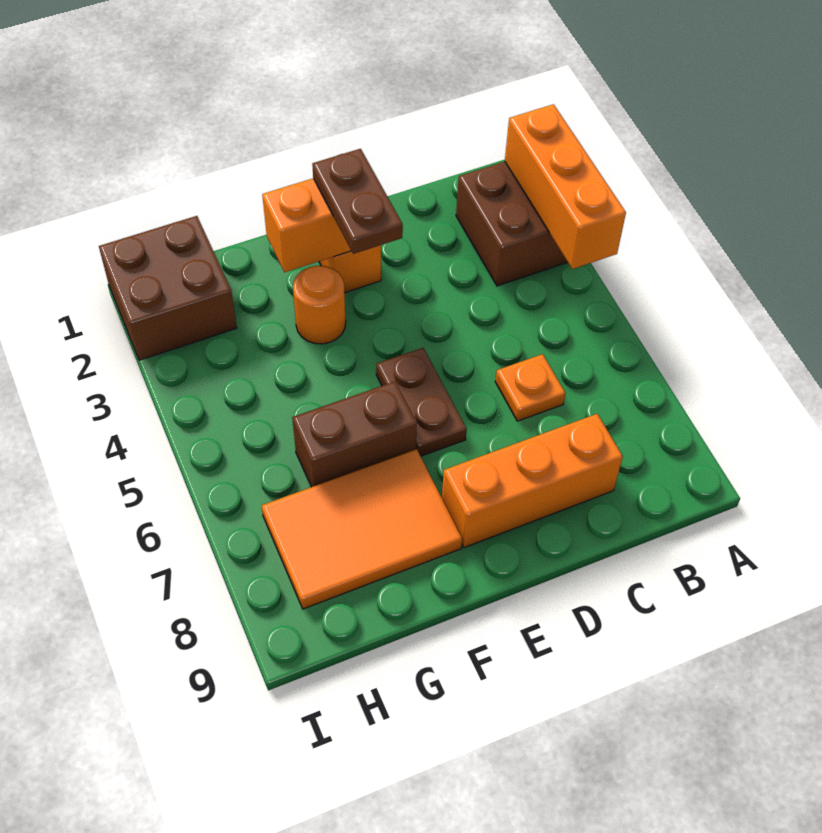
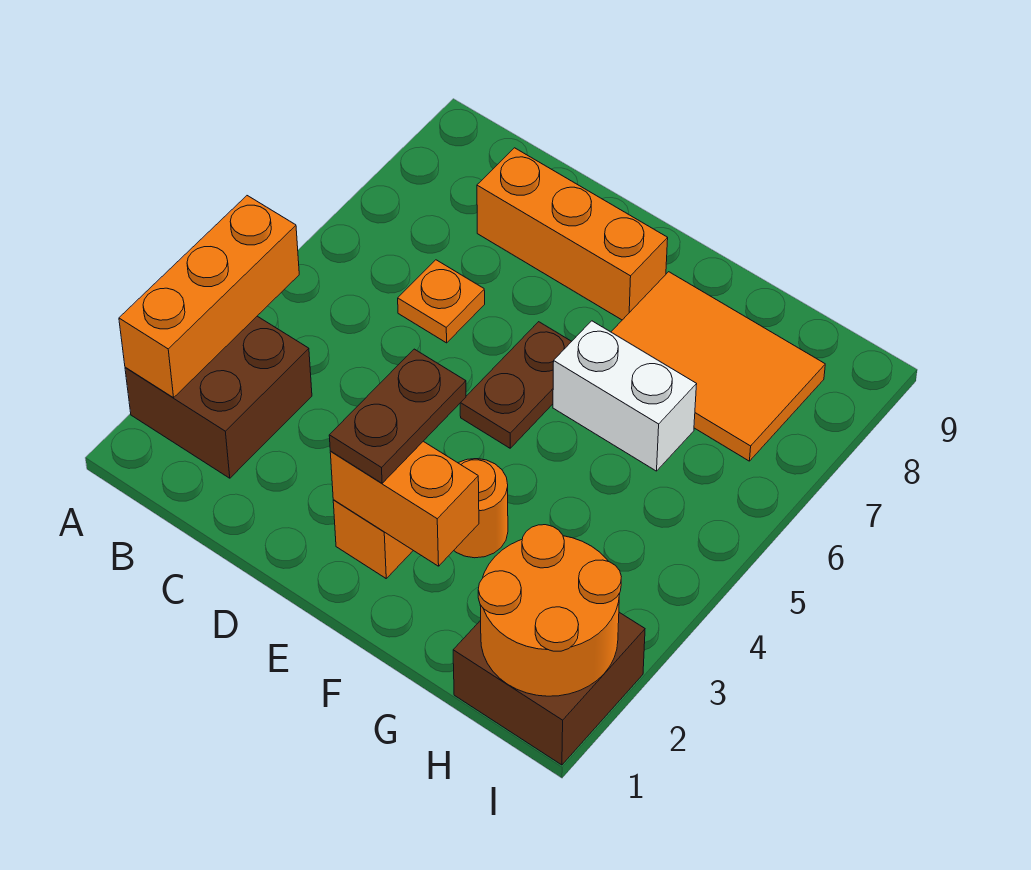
brown 1x2 brick [292,382,417,487] -> white 1x2 brick [553,321,697,471]
none -> orange 2x2 round brick [478,525,621,696]

